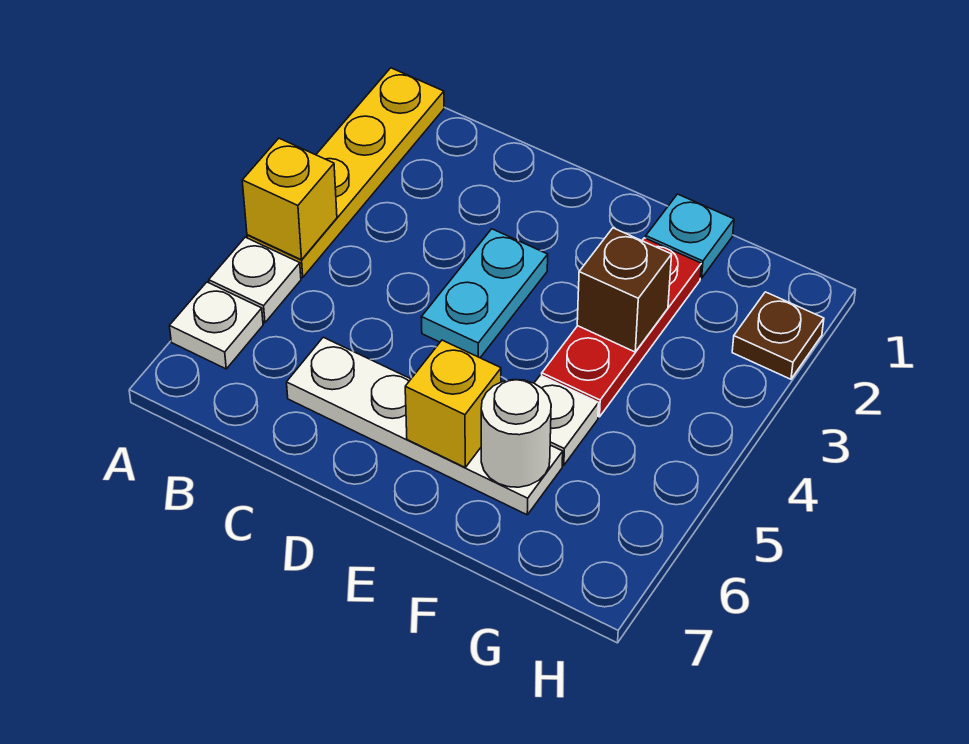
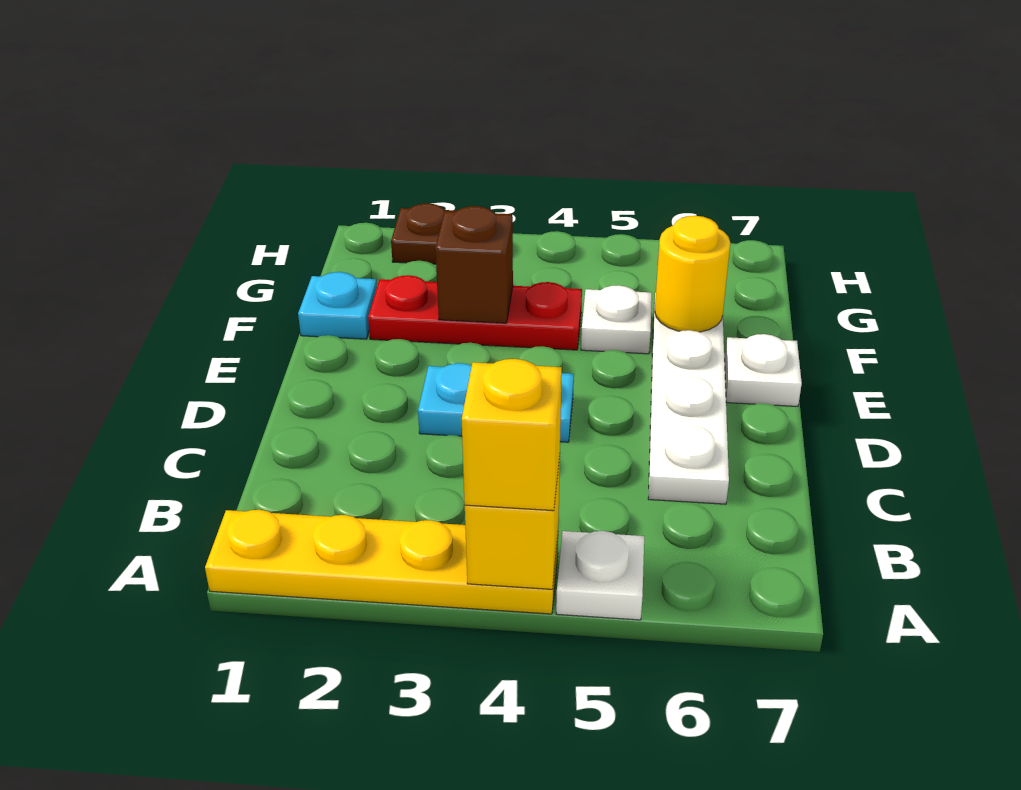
white 1x1 plate [170,282,263,369] -> white 1x1 plate moved to [725,334,802,406]
yellow 1x1 brick [405,340,501,467] -> yellow 1x1 brick moved to [462,359,562,511]
white 1x1 round brick [481,380,551,487] -> yellow 1x1 round brick [655,216,730,332]

